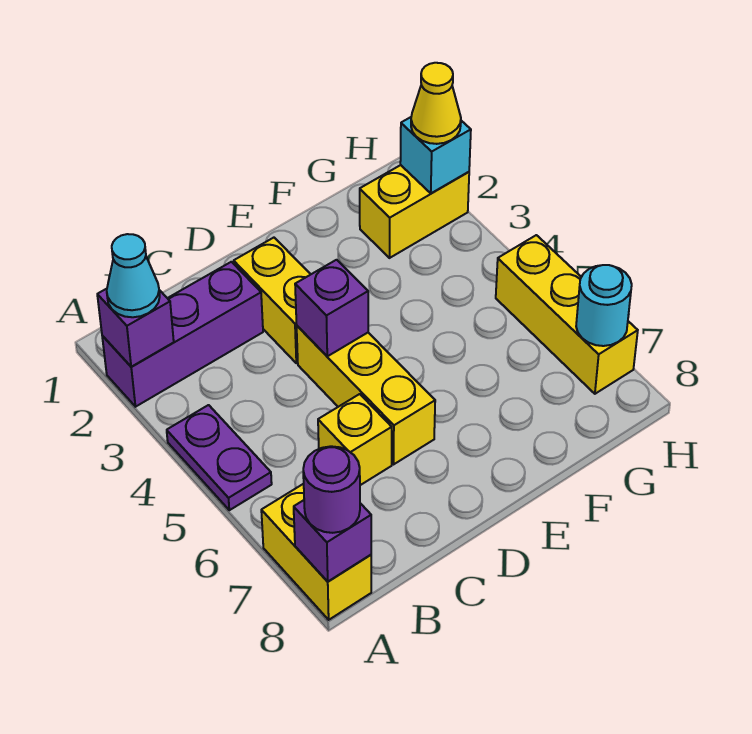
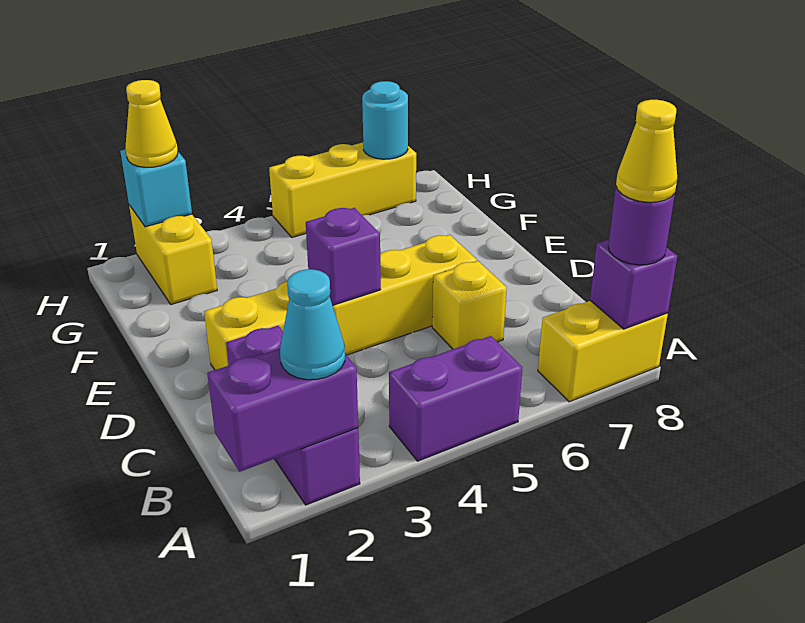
purple 1x1 brick [97,289,174,367] -> purple 1x2 brick [207,349,358,472]
purple 1x2 plate [167,405,272,510] -> purple 1x2 brick [389,336,522,461]
none -> yellow 1x1 cone [616,100,677,202]

